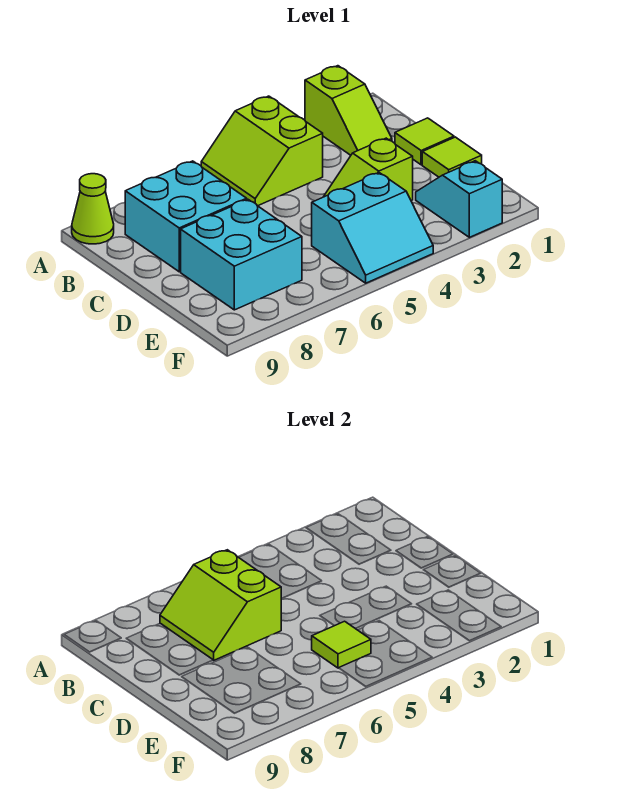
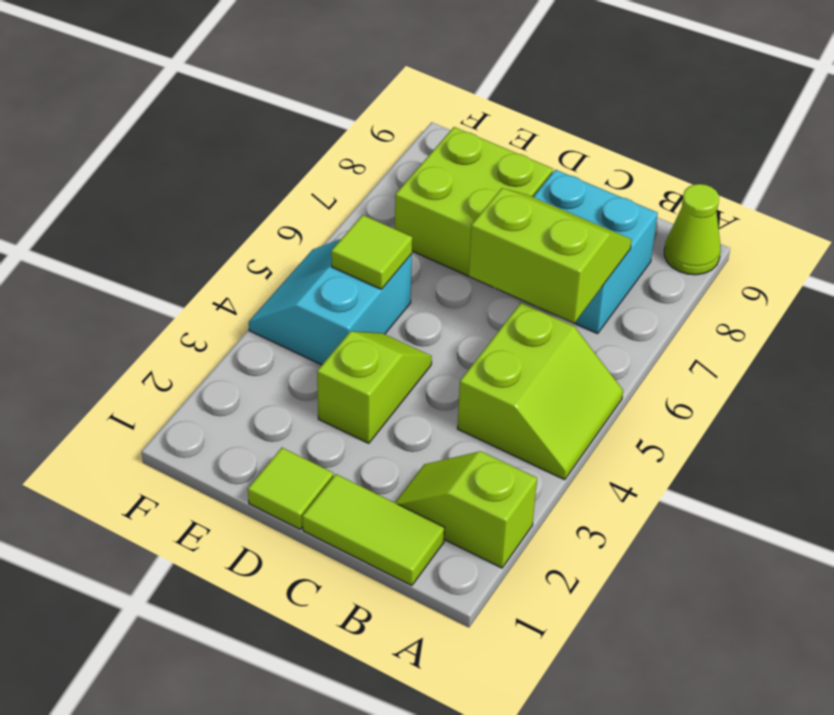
lime 2x2 slope [201,96,323,206] -> lime 2x2 slope turned to [457,303,623,480]
lime 1x1 tile [395,118,454,165] -> lime 1x2 tile [302,474,445,586]
cyan 2x2 brick [181,199,302,310] -> lime 2x2 brick [395,127,553,276]
cyan 1x2 slope [416,161,502,237] -> none

